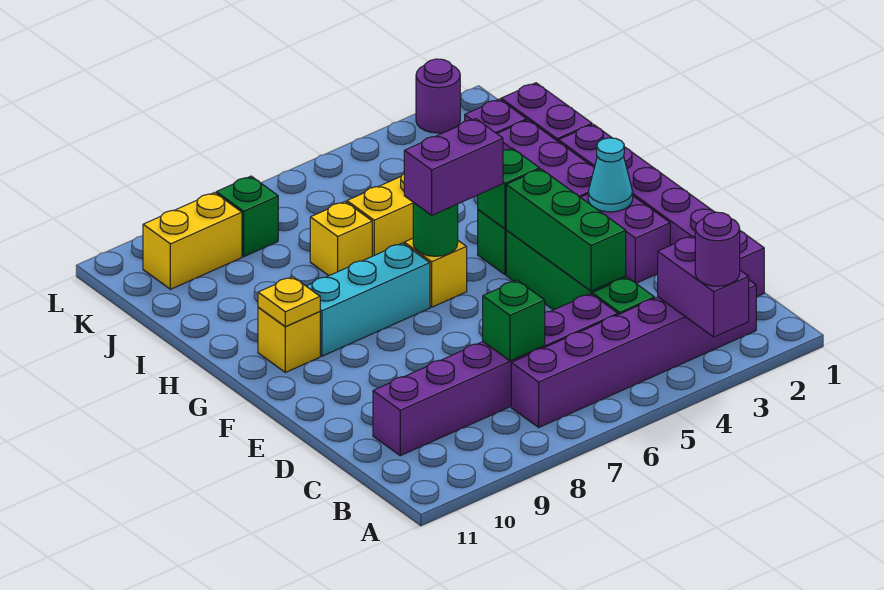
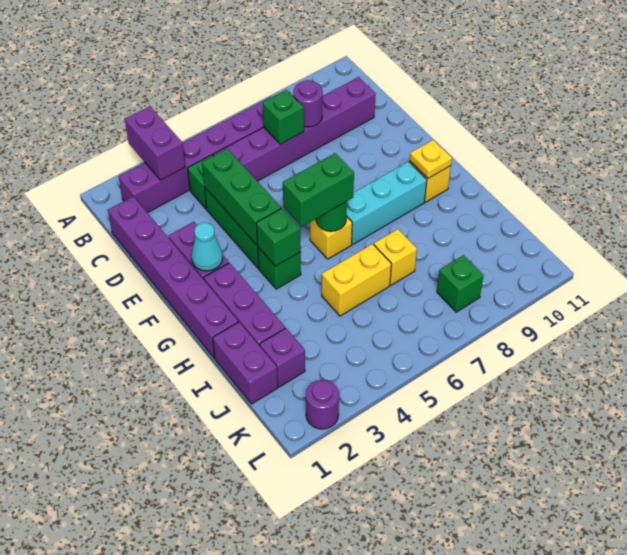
purple 1x1 round brick [695,212,740,286] -> purple 1x1 round brick moved to [293,80,323,127]
purple 1x2 brick [404,119,503,215] -> green 1x2 brick [283,153,354,227]
yellow 1x2 brick [143,193,242,289] -> none

